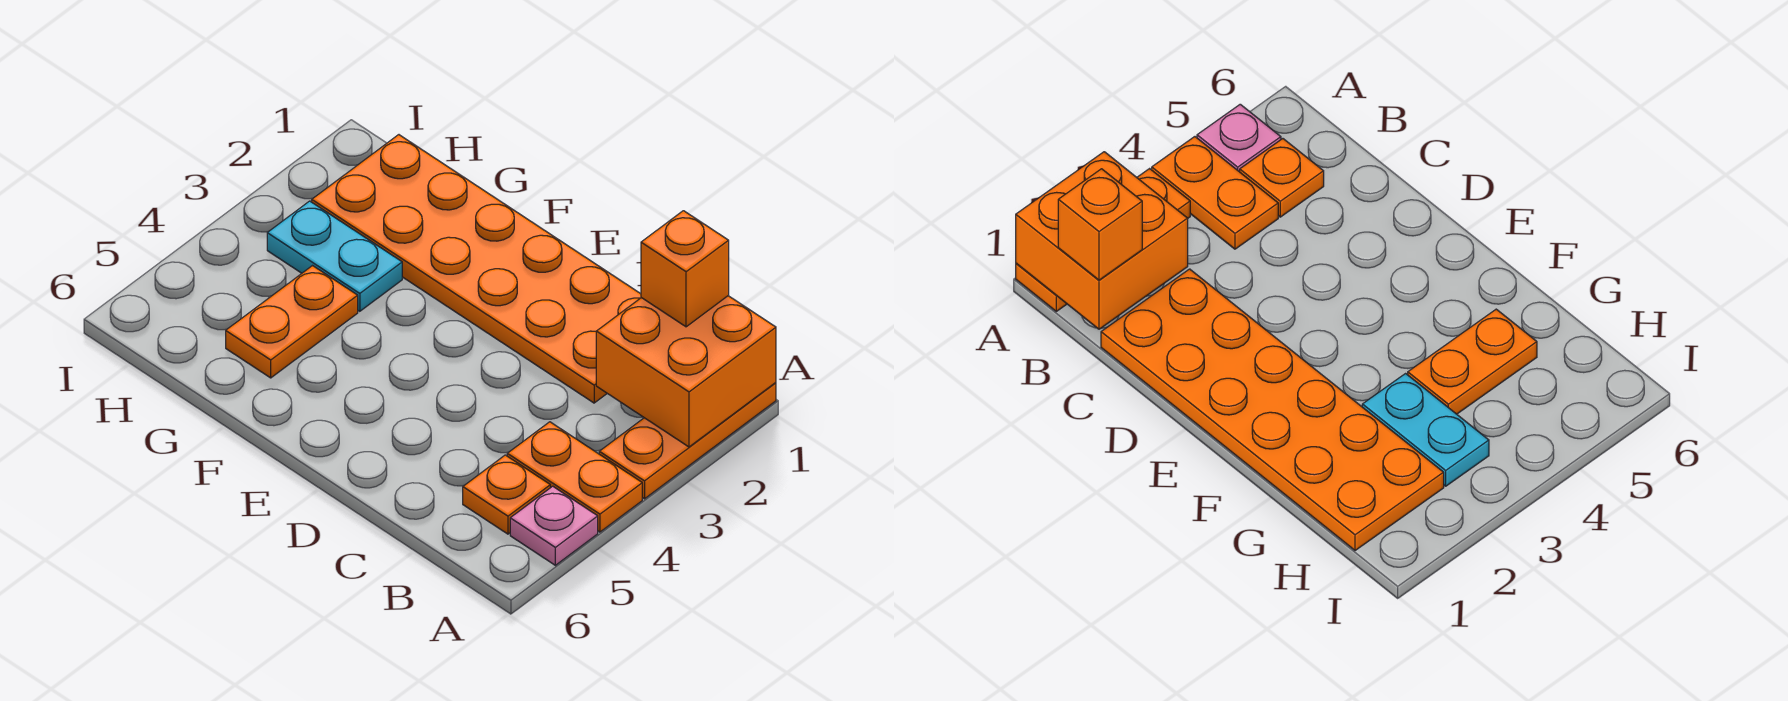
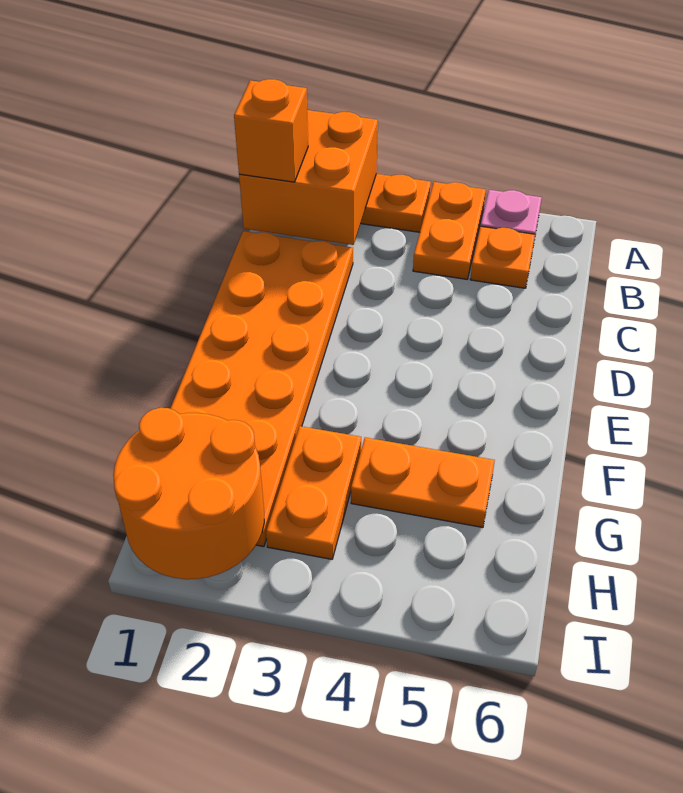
cyan 1x2 plate [267,201,402,311] -> orange 1x2 plate [266,426,361,559]
none -> orange 2x2 round brick [113,408,264,579]

